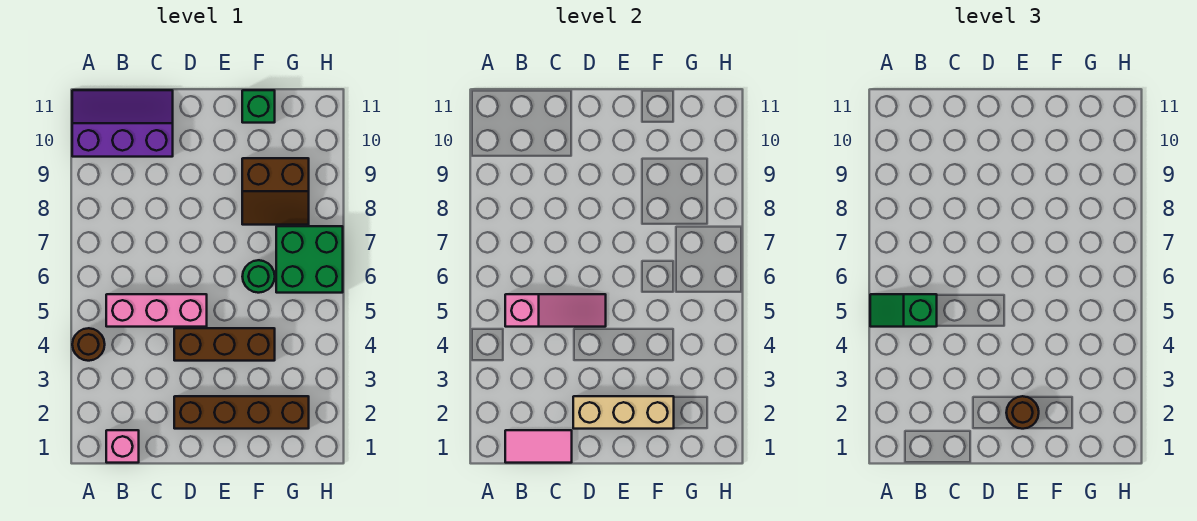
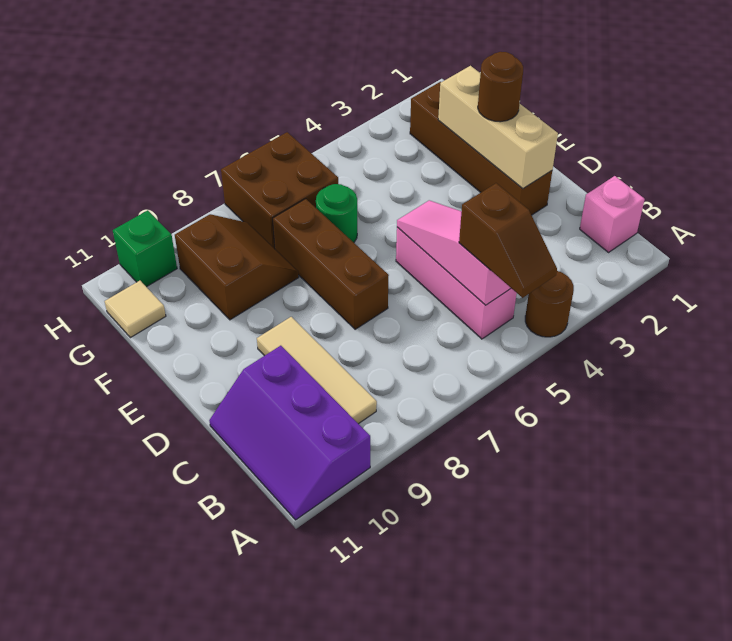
green 1x2 slope [870,294,937,327] -> brown 1x2 slope [459,183,557,298]
pink 1x2 tile [505,430,572,463] -> none
none -> tan 1x3 tile [257,317,377,424]
brown 1x3 brick [174,328,275,361] -> brown 1x3 brick moved to [273,199,389,329]
green 1x1 brick [242,90,275,123] -> green 1x1 brick moved to [113,210,177,287]
green 2x2 brick [276,226,343,293] -> brown 2x2 brick [221,132,338,249]
none -> tan 1x1 tile [105,281,166,338]

